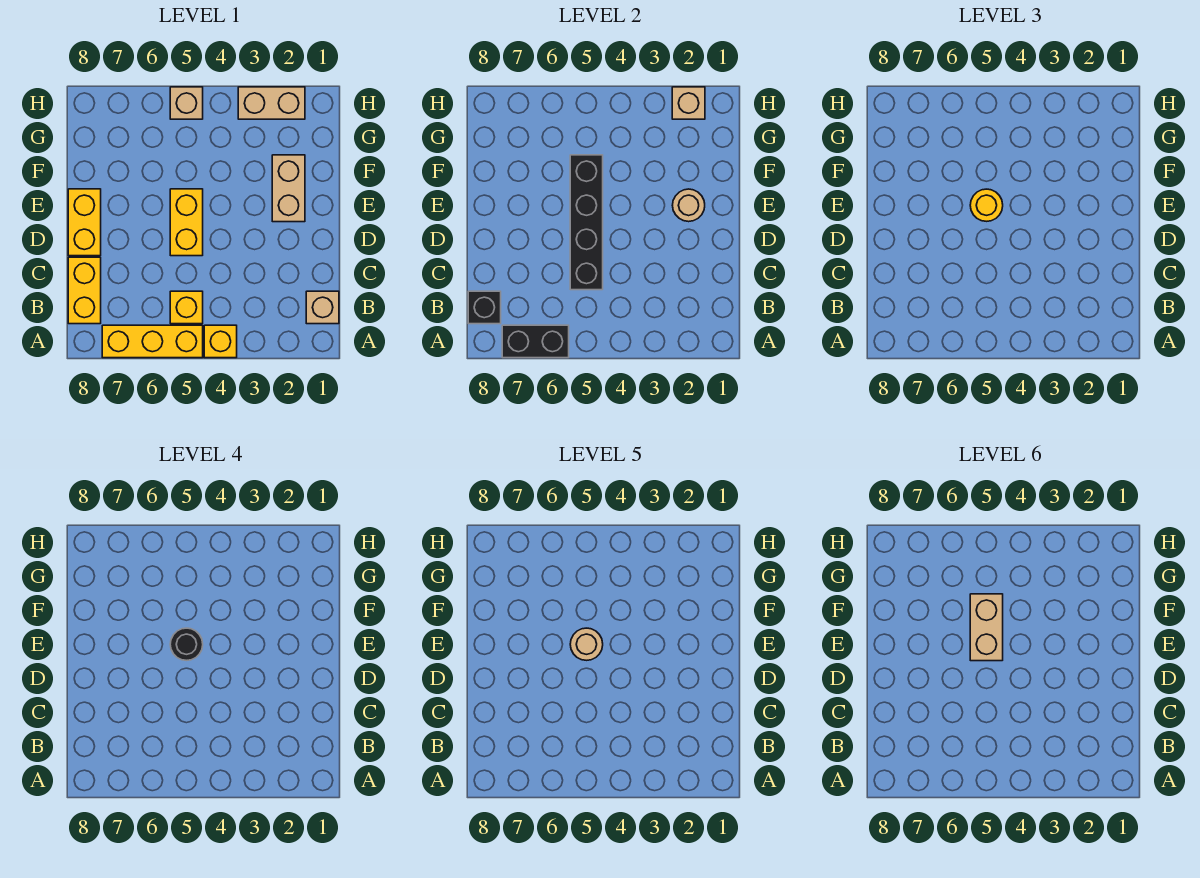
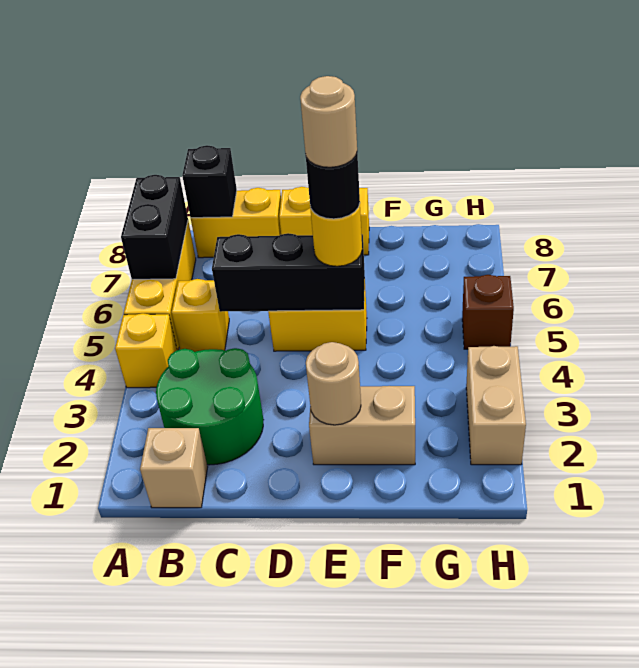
none -> green 2x2 round brick [156,348,263,465]
black 1x4 brick [570,155,603,290] -> black 1x3 brick [212,233,365,312]
tan 1x2 brick [970,594,1003,661] -> none
tan 1x1 brick [672,87,705,119] -> none
tan 1x1 brick [170,87,203,119] -> brown 1x1 brick [462,275,514,349]

